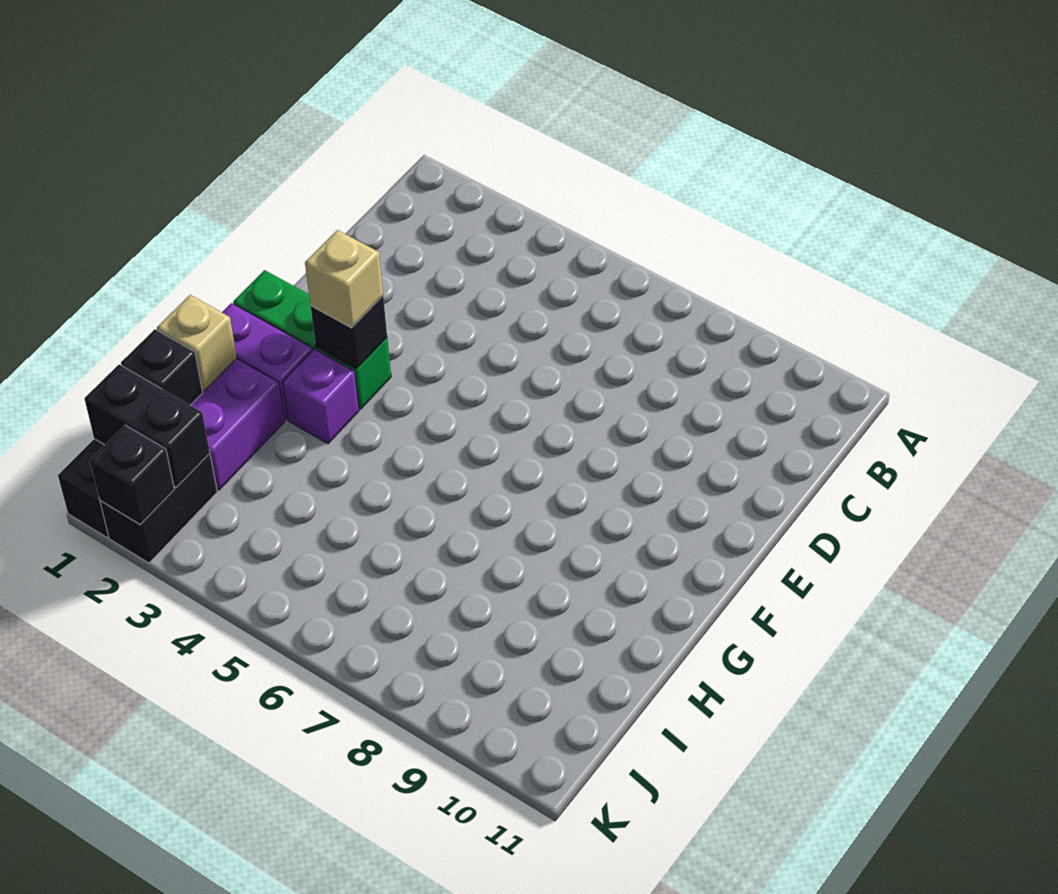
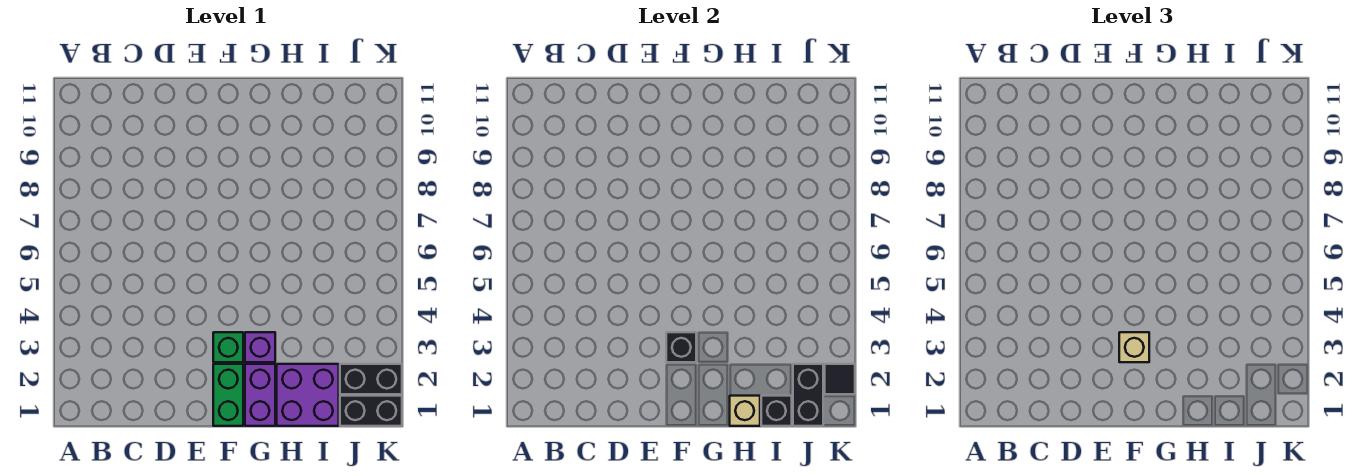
black 1x1 brick [90,425,174,524] -> black 1x1 tile [825,364,855,394]

